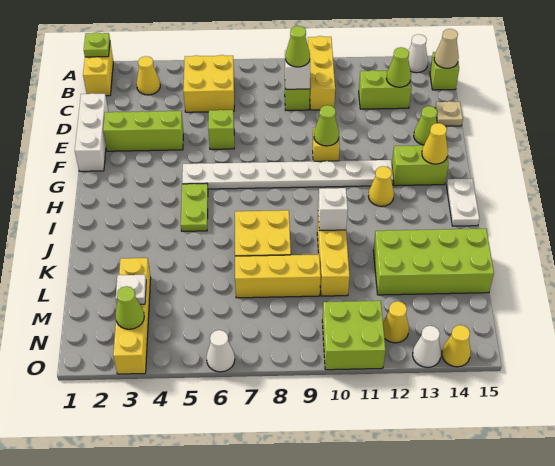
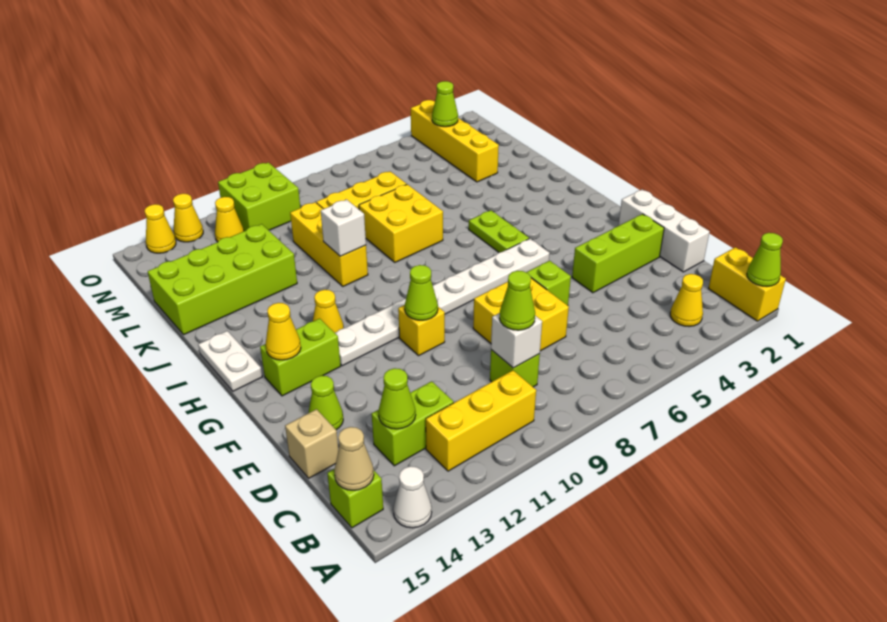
lime 1x1 plate [84,32,110,57] -> lime 1x1 cone [747,233,783,286]
yellow 1x3 brick [308,36,335,110] -> yellow 1x3 brick turned to [426,370,536,471]
yellow 2x2 brick [183,55,234,112] -> yellow 2x2 brick moved to [473,278,569,351]
tan 1x1 plate [435,101,463,126] -> tan 1x1 brick [285,409,338,478]
white 1x1 plate [116,275,146,304] -> none
white 1x1 cone [206,330,235,372] -> none
white 1x1 cone [413,326,441,367] -> yellow 1x1 cone [173,194,203,242]

